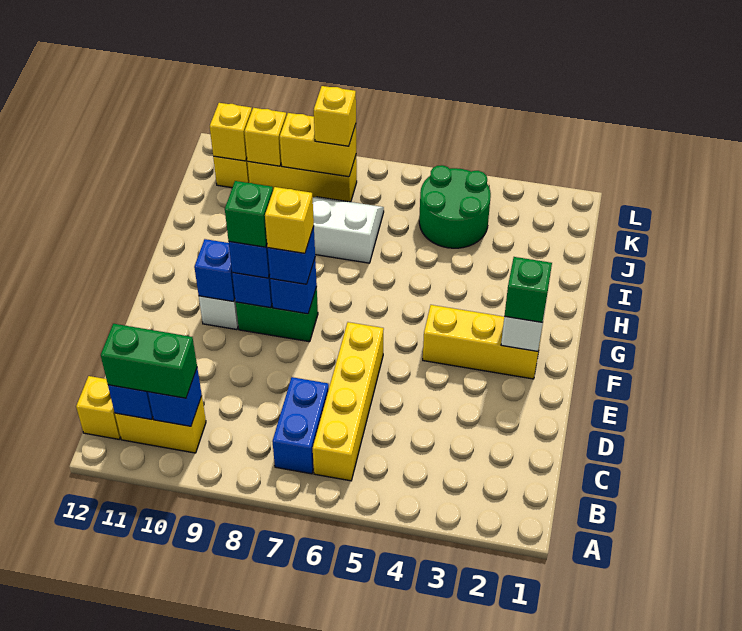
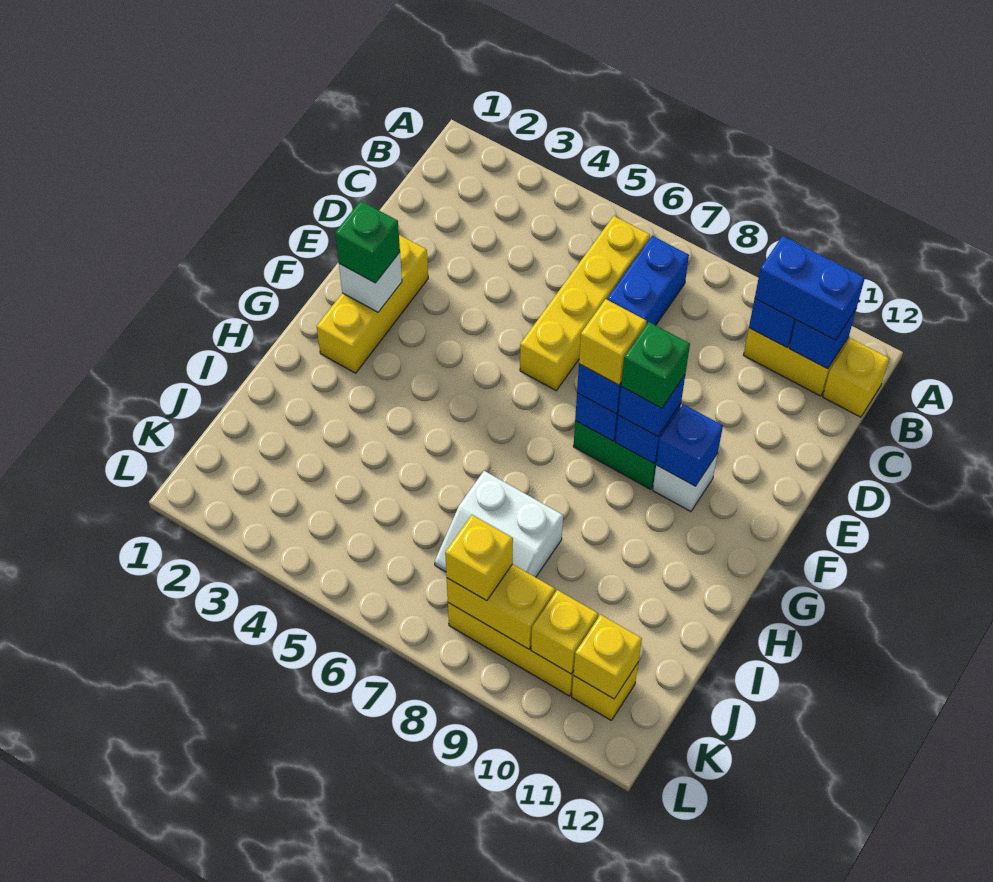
green 1x2 brick [101,324,197,398] -> blue 1x2 brick [755,236,865,340]
yellow 1x3 brick [423,305,541,379] -> yellow 1x3 brick turned to [317,235,428,373]
green 2x2 round brick [419,165,491,248] -> none

